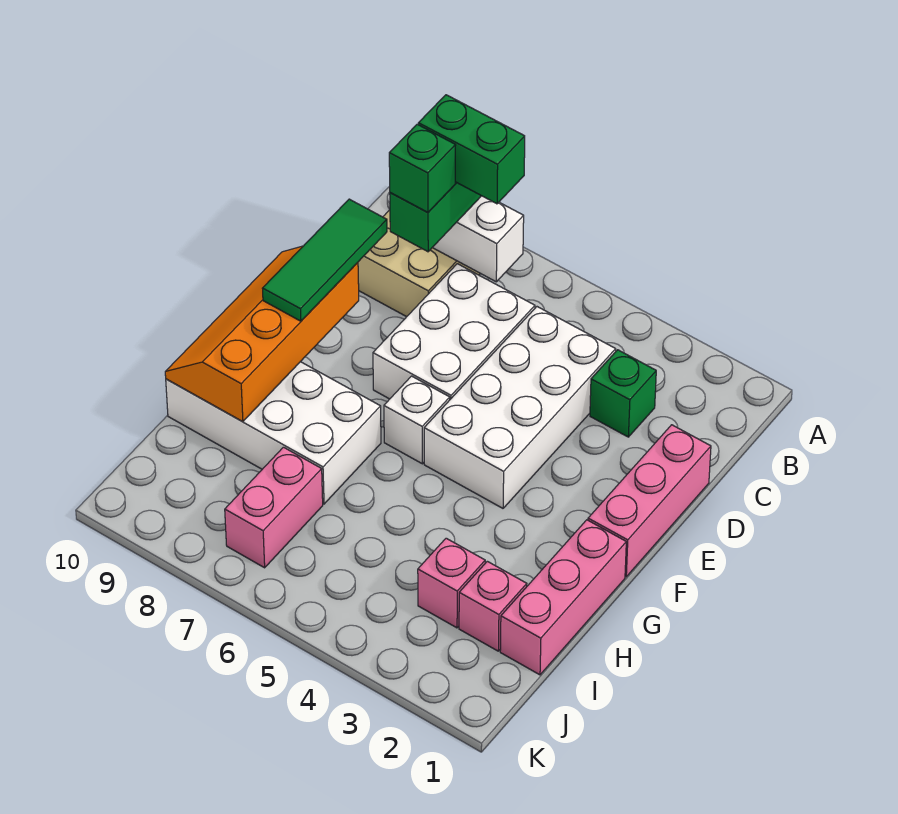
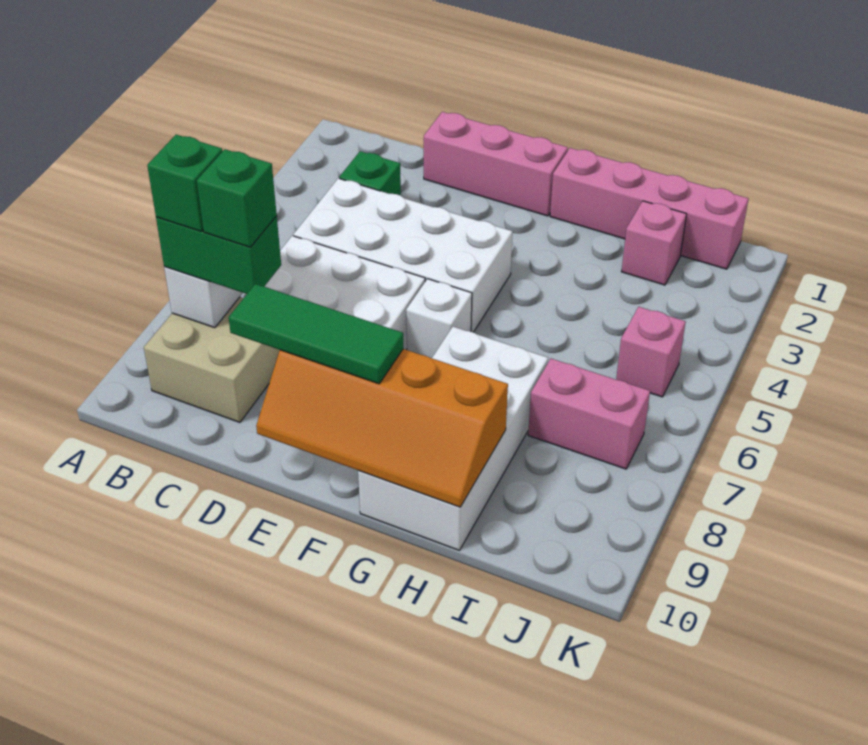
green 1x2 brick [418,95,525,204] -> green 1x1 brick [147,135,222,231]
pink 1x3 brick [500,520,626,675] -> pink 1x4 brick [550,148,748,269]
pink 1x1 brick [418,538,485,628] -> pink 1x1 brick moved to [616,307,686,397]

